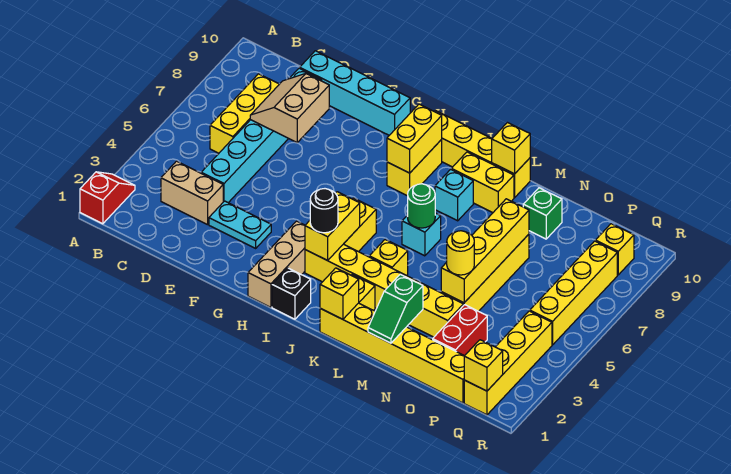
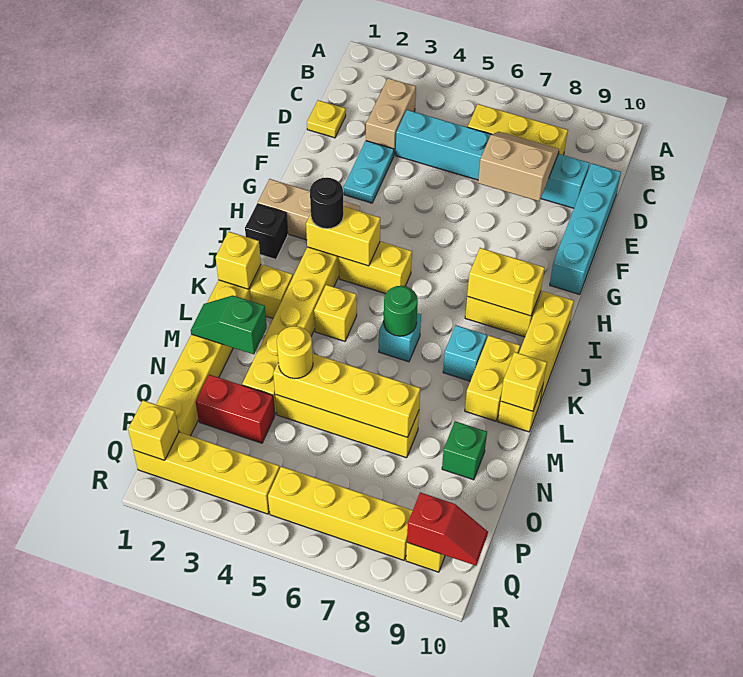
red 1x2 slope [80,172,135,224] -> red 1x2 slope moved to [407,492,488,566]
none -> yellow 1x1 plate [307,100,346,138]

